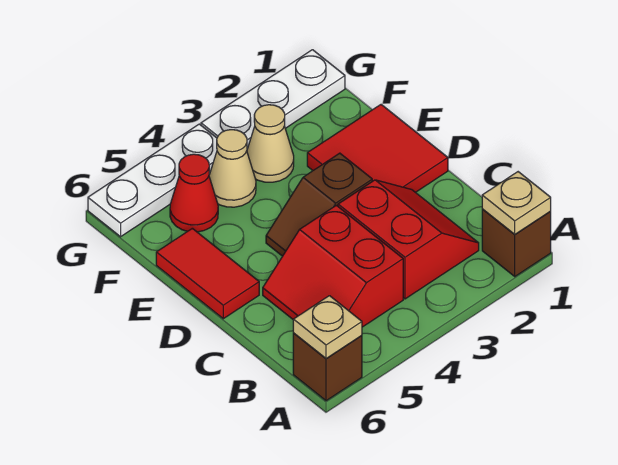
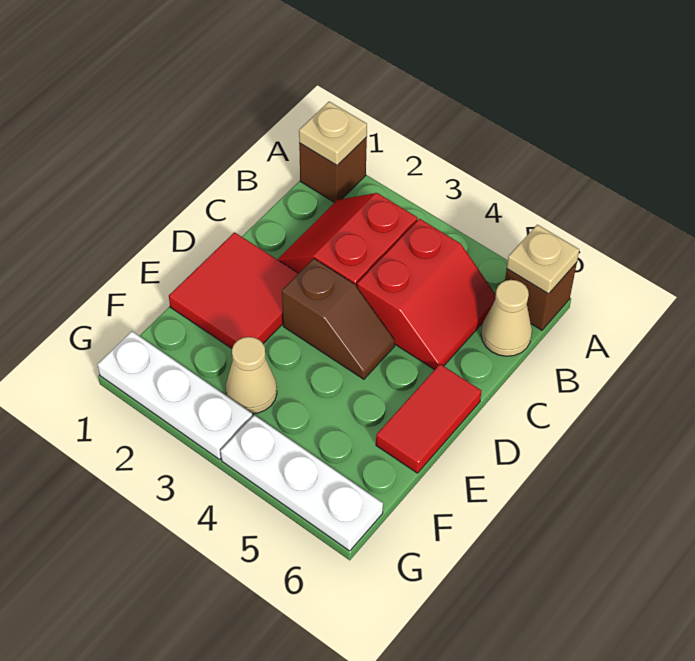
tan 1x1 cone [209,130,256,207] -> tan 1x1 cone moved to [481,280,532,356]
red 1x1 cone [170,154,218,232] -> none

